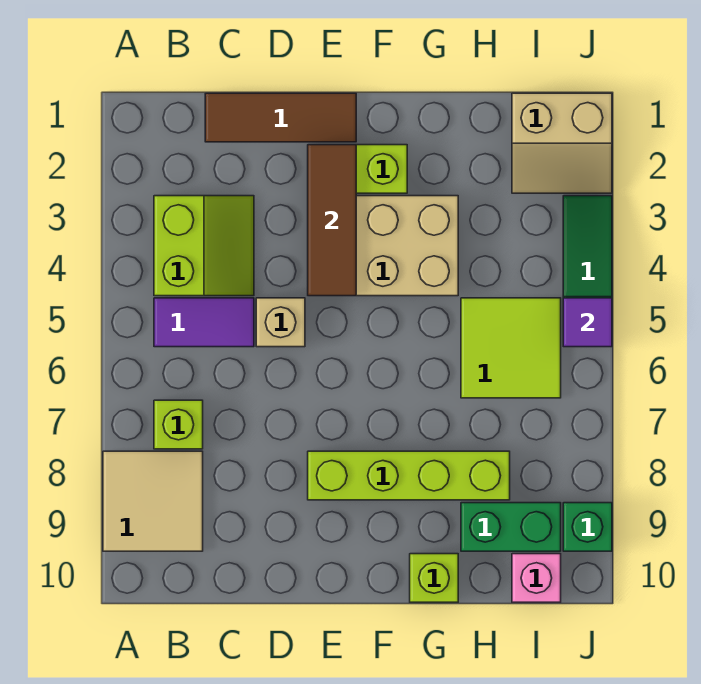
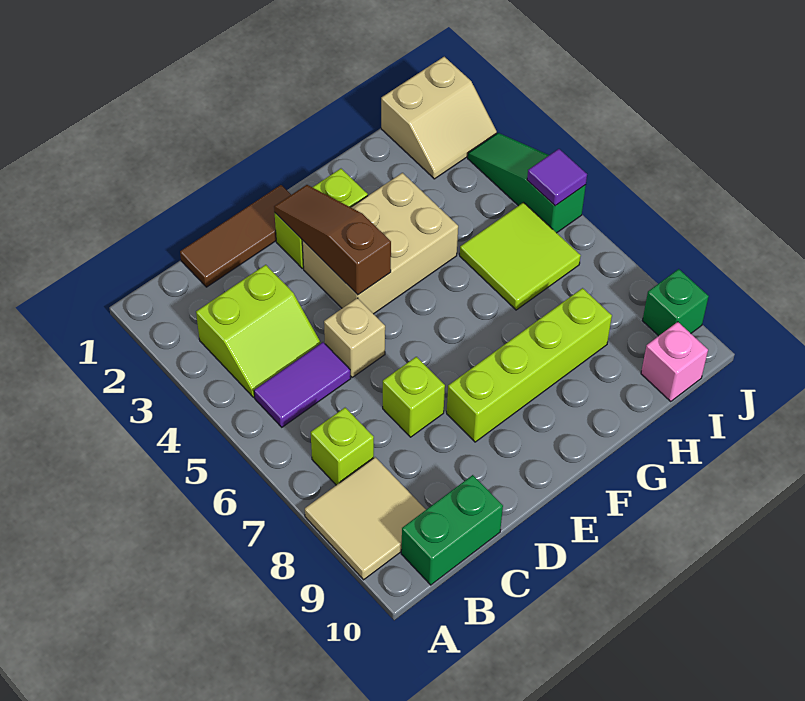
lime 2x2 slope [154,196,254,296] -> lime 2x2 slope turned to [196,265,321,397]
brown 1x3 tile [308,145,356,296] -> brown 1x3 slope [274,185,391,295]
lime 1x1 brick [410,554,458,602] -> lime 1x1 brick moved to [383,357,445,437]
green 1x2 brick [461,503,561,551] -> green 1x2 brick moved to [401,475,503,585]

